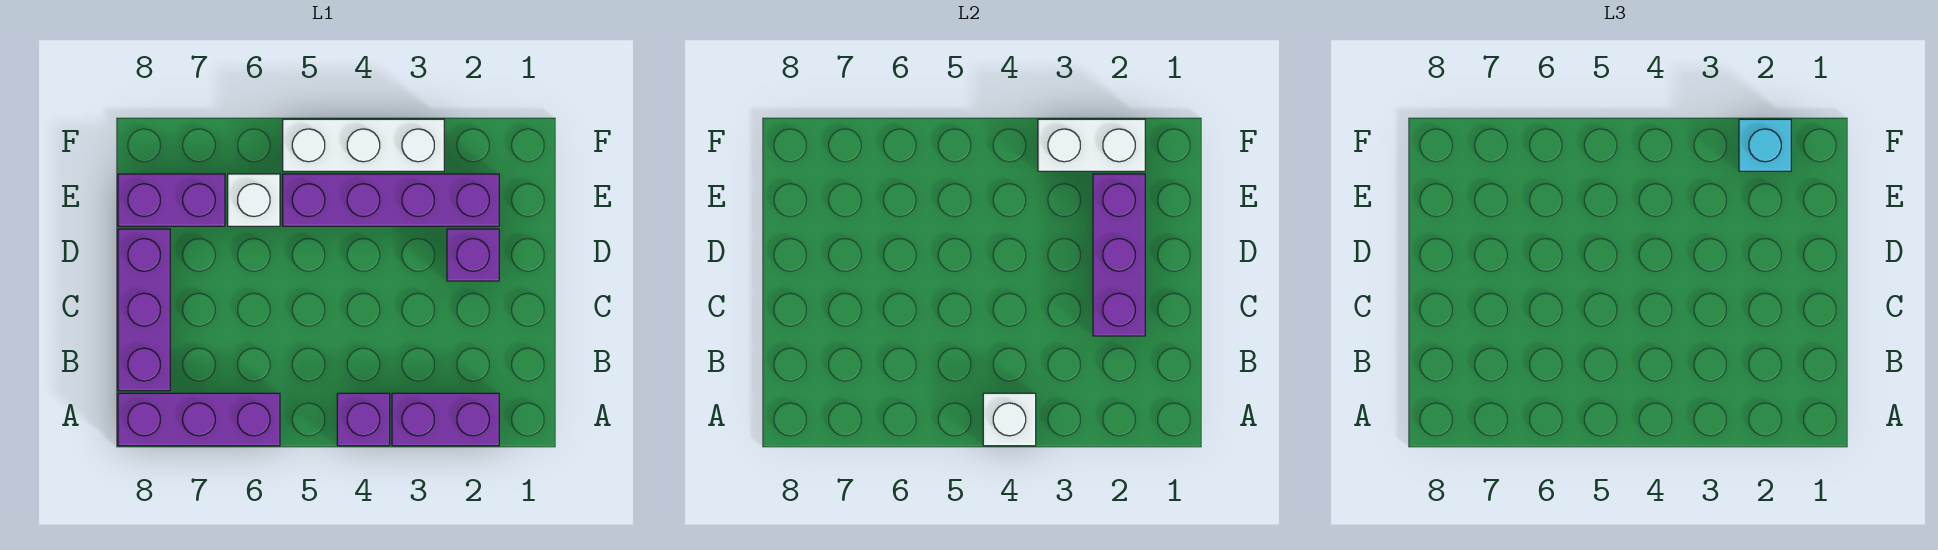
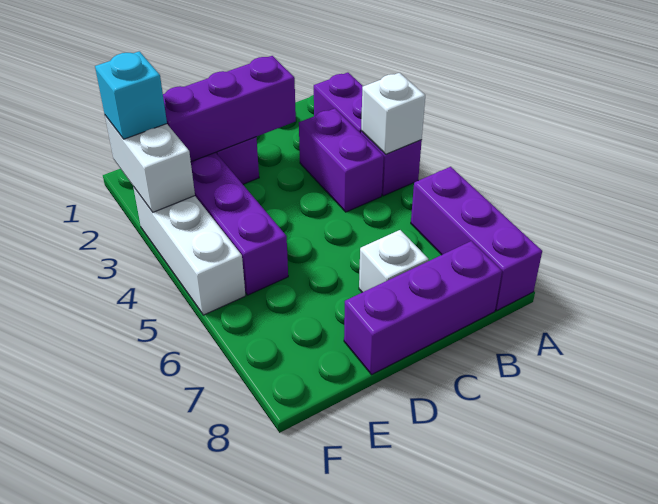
white 1x1 brick [228,174,280,226] -> white 1x1 brick moved to [359,230,429,292]
purple 1x2 brick [118,174,225,226] -> purple 1x2 brick moved to [299,108,384,212]

